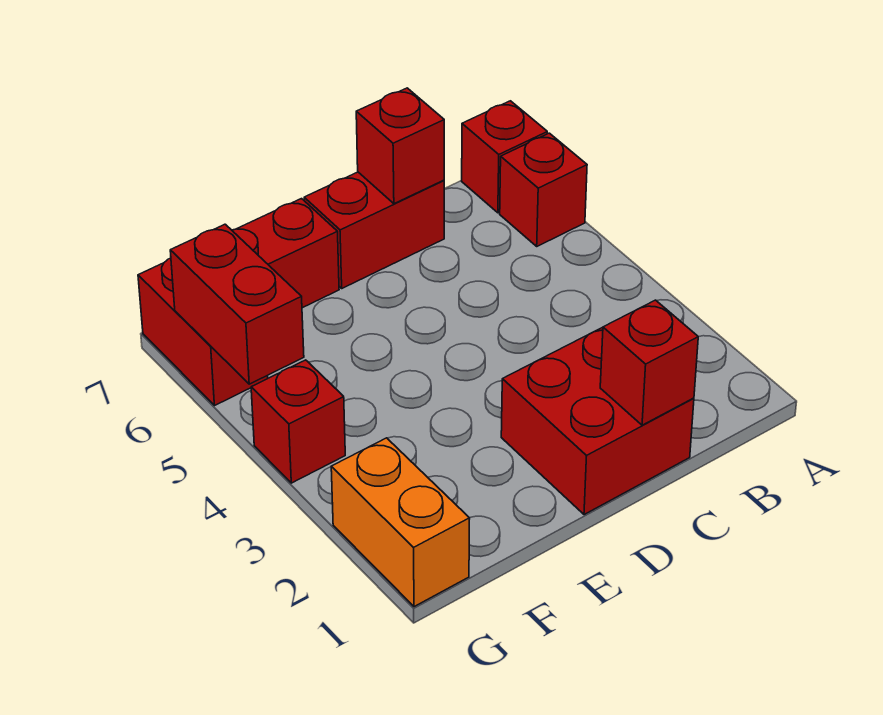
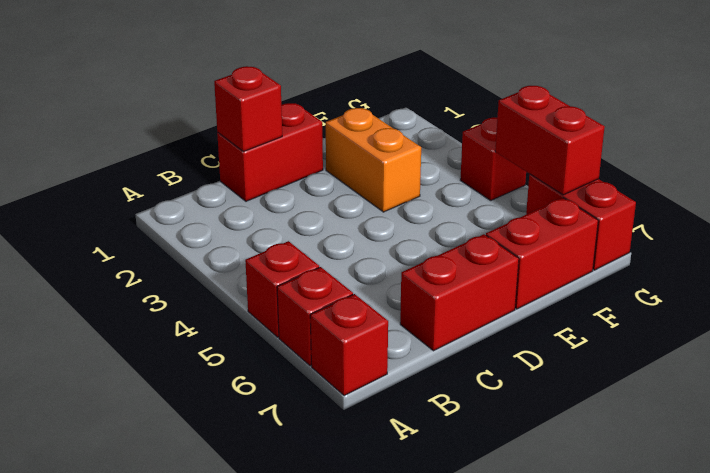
red 2x2 brick [501,327,694,515] -> red 1x2 brick [217,103,323,201]
red 1x1 brick [356,88,444,204] -> red 1x1 brick moved to [245,241,319,337]
orange 1x2 brick [331,438,470,607] -> orange 1x2 brick moved to [326,108,421,212]

